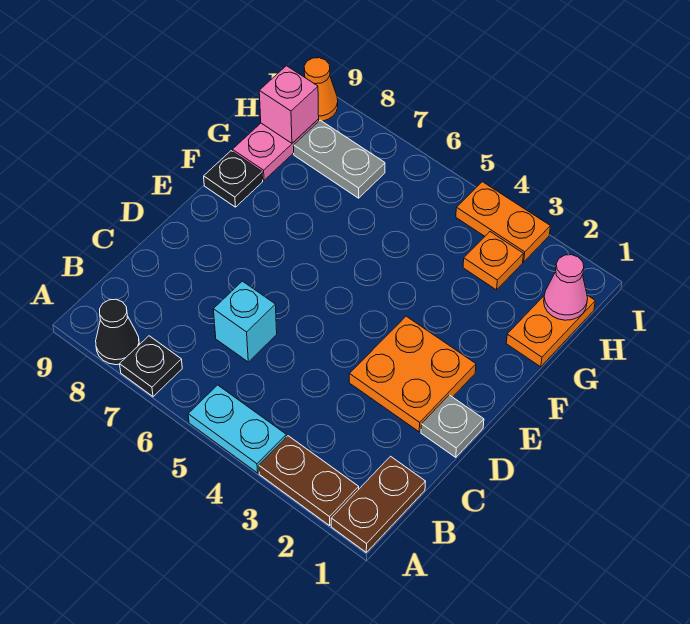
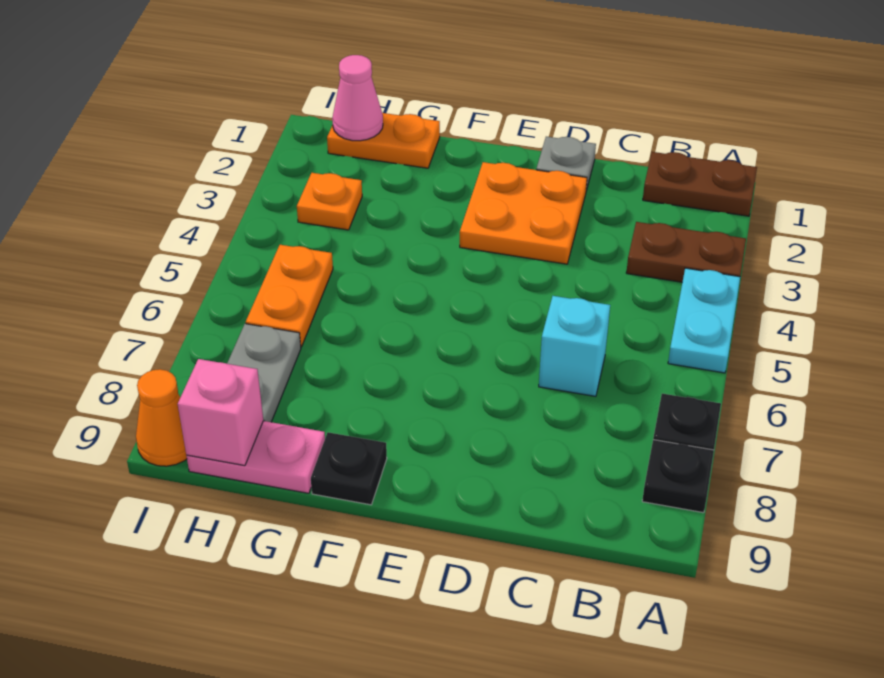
brown 1x2 plate [259,436,359,526] -> brown 1x2 plate turned to [626,222,746,282]
black 1x1 cone [96,299,139,365] -> black 1x1 plate [642,440,714,513]
orange 1x2 plate [456,182,550,262] -> orange 1x2 plate moved to [246,245,333,347]

